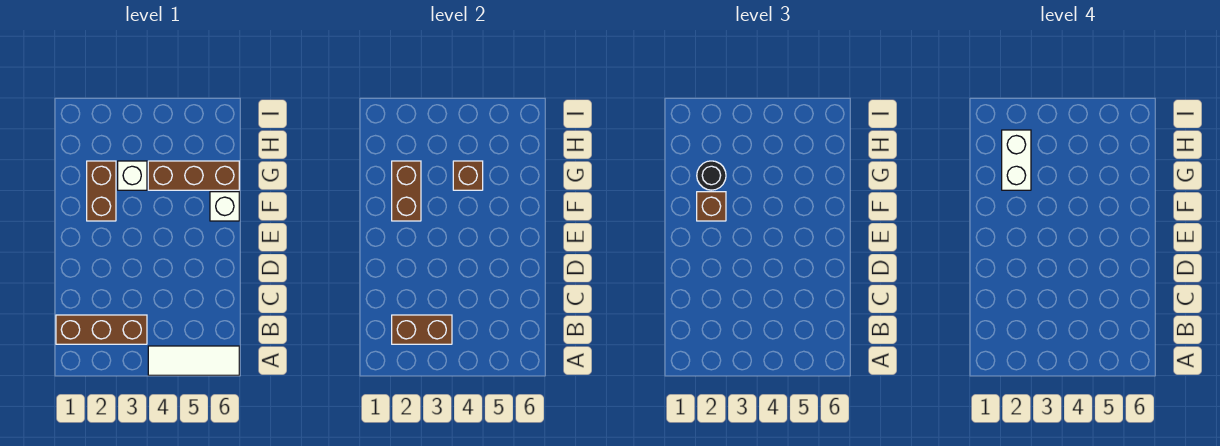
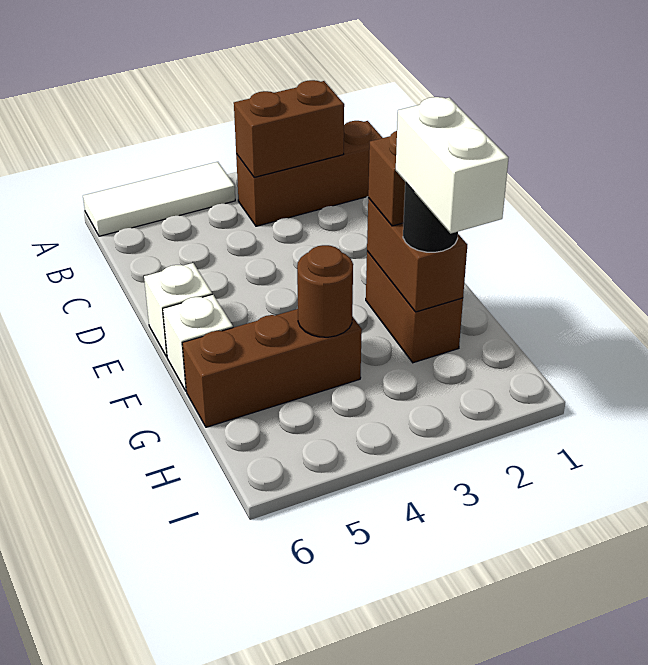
white 1x1 brick [118,161,147,190] -> white 1x1 brick moved to [144,263,212,357]
brown 1x1 brick [453,161,483,190] -> brown 1x1 round brick [297,245,353,337]

